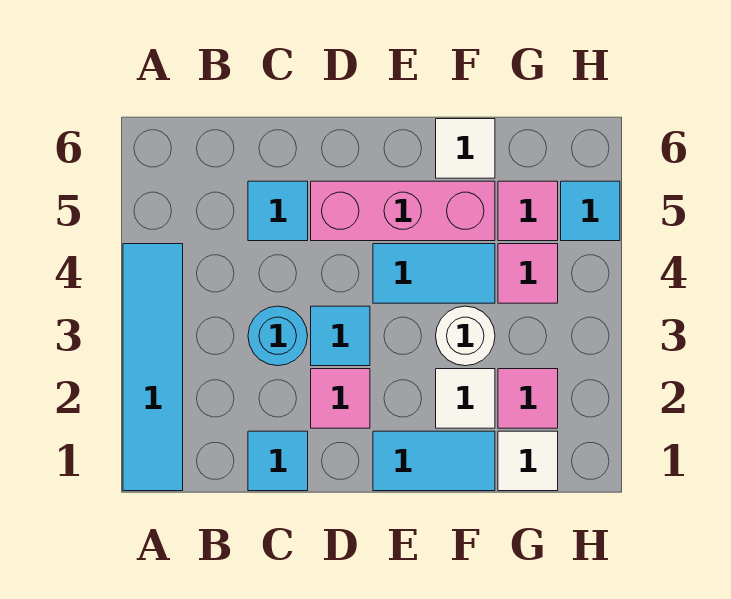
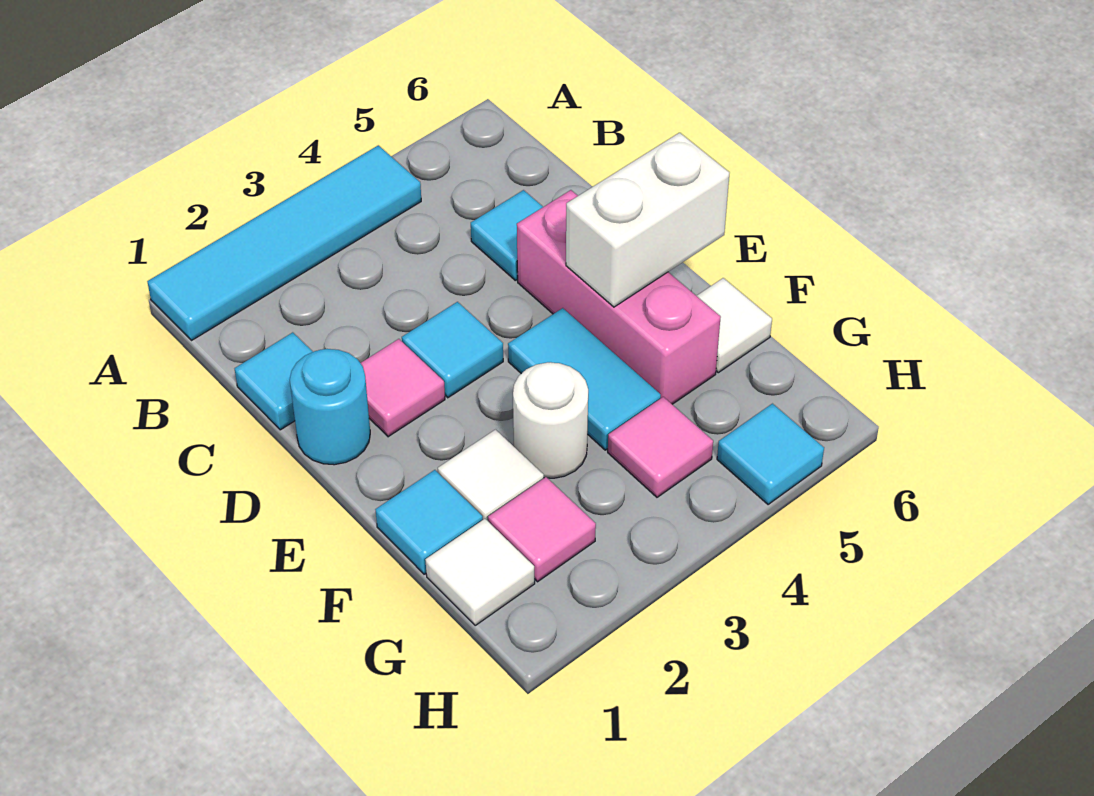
cyan 1x1 round brick [248,306,307,366] -> cyan 1x1 round brick moved to [290,349,370,465]
cyan 1x2 tile [373,431,495,491] -> cyan 1x1 tile [375,470,483,574]
none -> white 1x2 brick [566,133,729,307]
pink 1x1 tile [498,181,558,241] -> none

